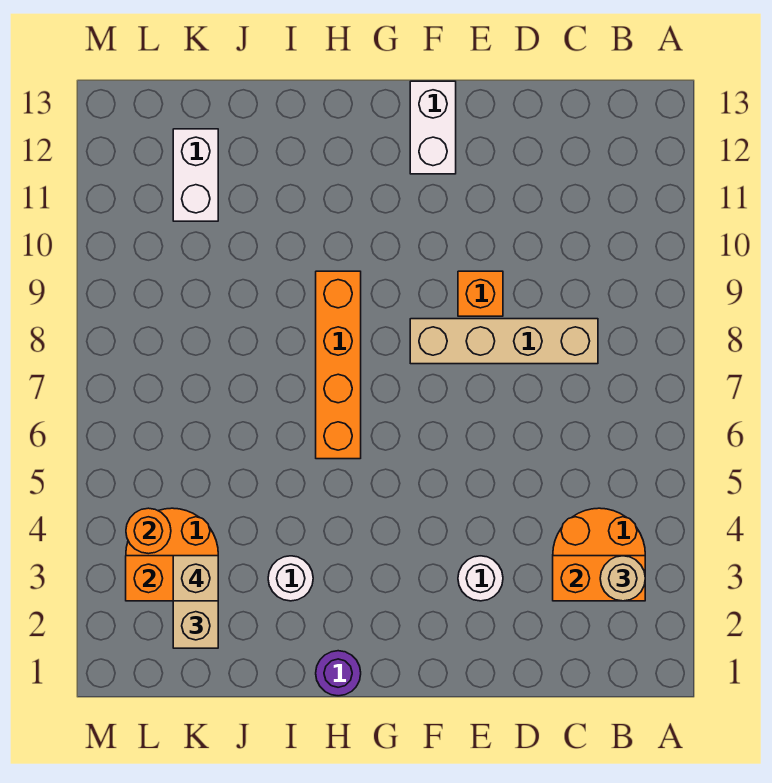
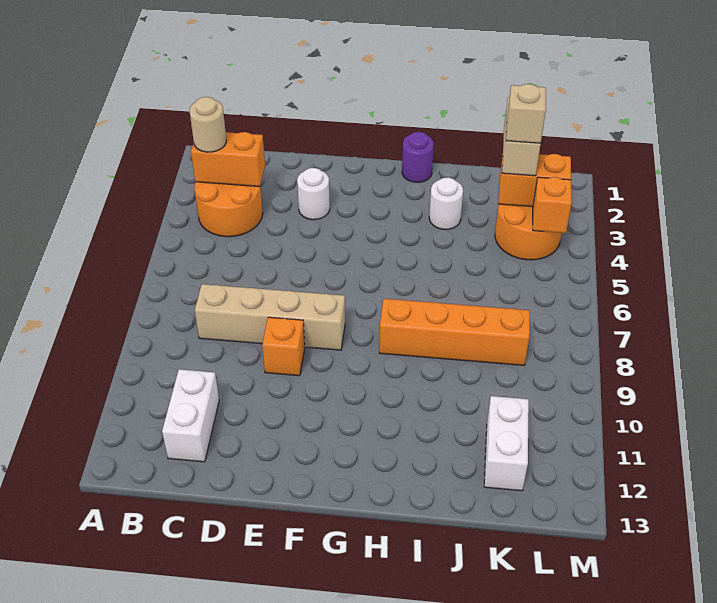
white 1x2 brick [410,81,456,174] -> white 1x2 brick moved to [162,369,219,462]
orange 1x4 brick [316,271,361,459] -> orange 1x4 brick turned to [379,299,530,365]
orange 1x1 round brick [126,508,171,554] -> orange 1x1 brick [533,177,572,233]

